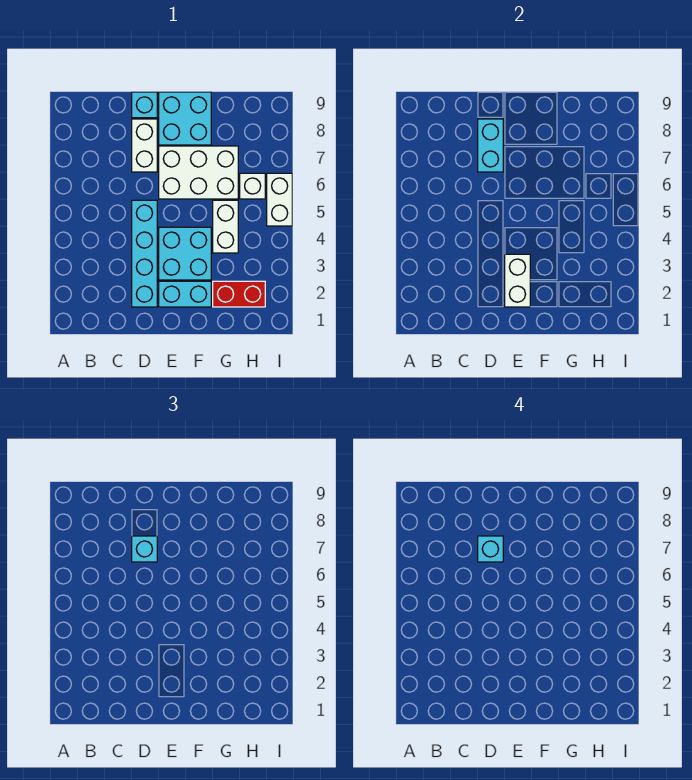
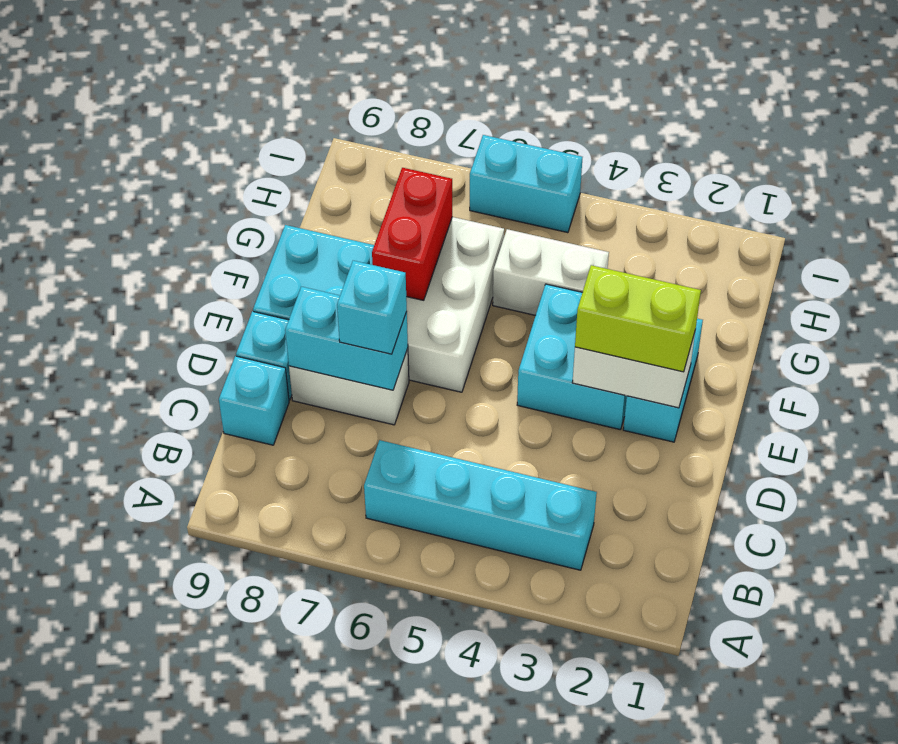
cyan 1x4 brick [132,200,157,307] -> cyan 1x4 brick moved to [364,440,597,570]
cyan 1x1 brick [478,536,503,562] -> cyan 1x1 brick moved to [219,356,289,445]
none -> lime 1x2 brick [575,265,701,372]
red 1x2 brick [213,281,265,307] -> red 1x2 brick moved to [372,168,452,300]
white 1x1 brick [240,173,265,199] -> none
white 1x2 brick [267,173,292,226] -> cyan 1x2 brick [470,135,582,233]

